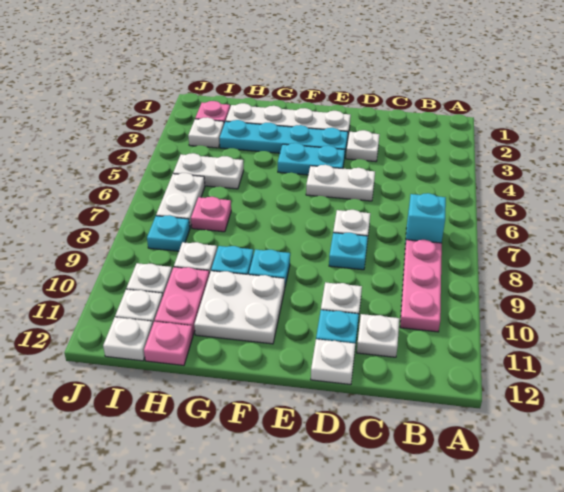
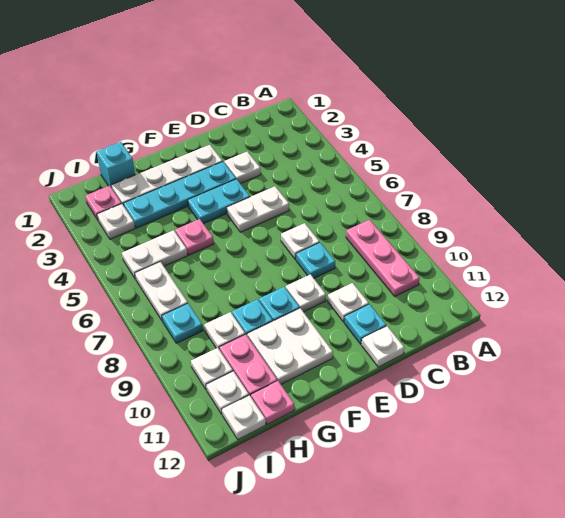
cyan 1x1 brick [405,193,446,246] -> cyan 1x1 brick moved to [97,142,135,186]
white 1x1 plate [357,314,399,357] -> white 1x1 plate moved to [286,274,326,312]
pink 1x1 plate [191,197,231,232] -> pink 1x1 plate moved to [175,219,214,255]

